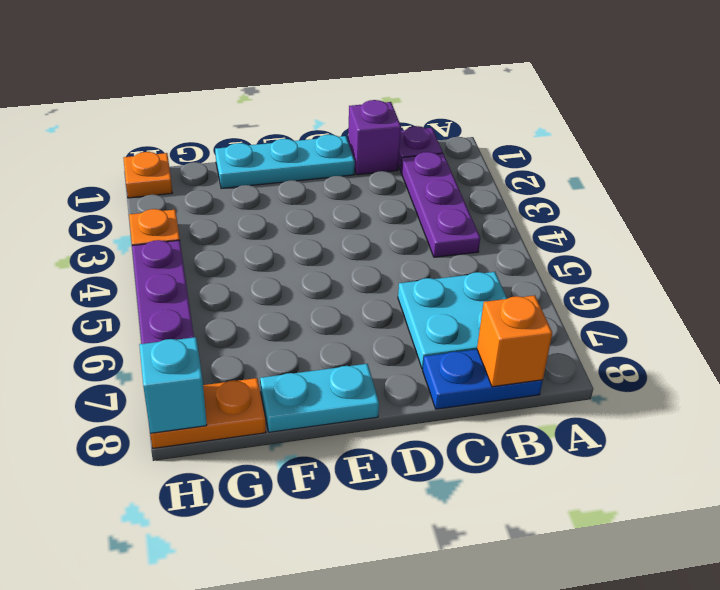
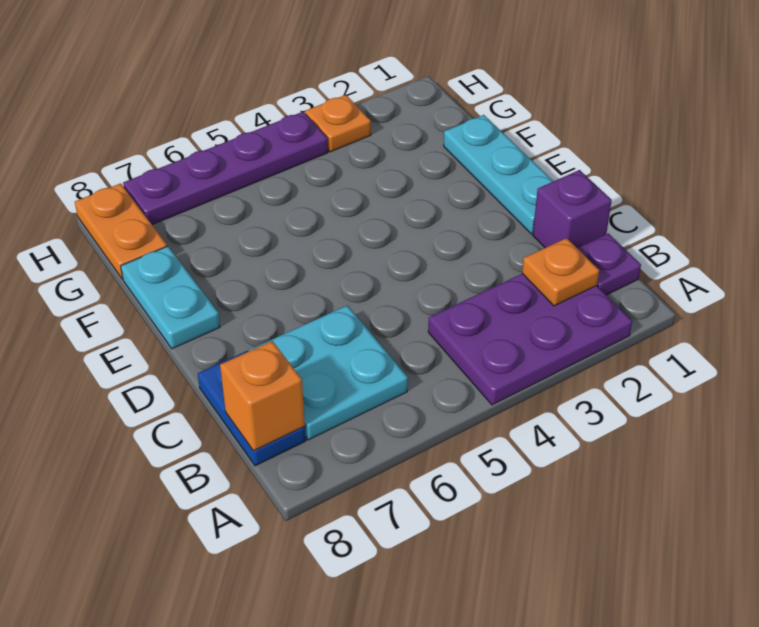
purple 1x3 plate [401,152,480,257] -> purple 2x3 plate [428,274,632,405]
orange 1x1 plate [123,152,172,198] -> orange 1x1 plate moved to [522,238,599,306]
cyan 1x1 brick [139,337,207,433] -> none

